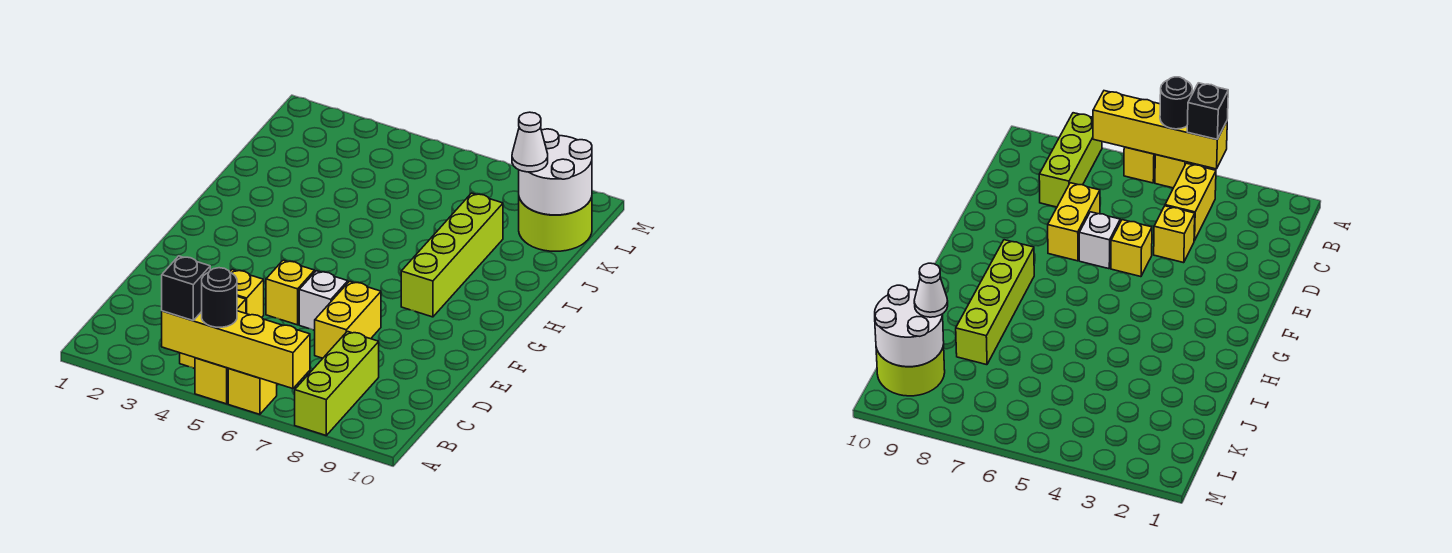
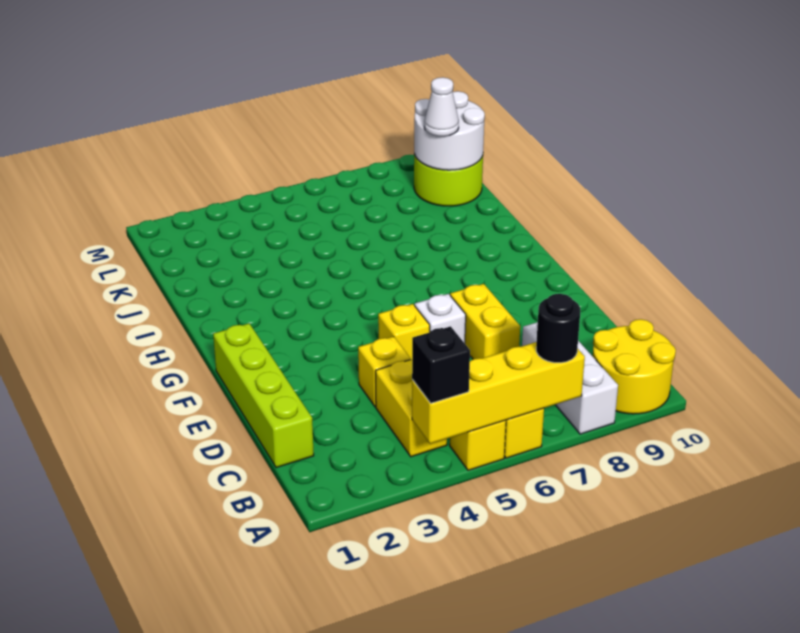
black 1x1 round brick [202,268,237,327] -> black 1x1 round brick moved to [536,294,580,363]
lime 1x3 brick [295,331,379,435] -> white 1x3 brick [522,322,618,434]
none -> yellow 2x2 round brick [593,319,676,414]
lime 1x4 brick [401,193,503,317] -> lime 1x4 brick moved to [213,324,314,468]

